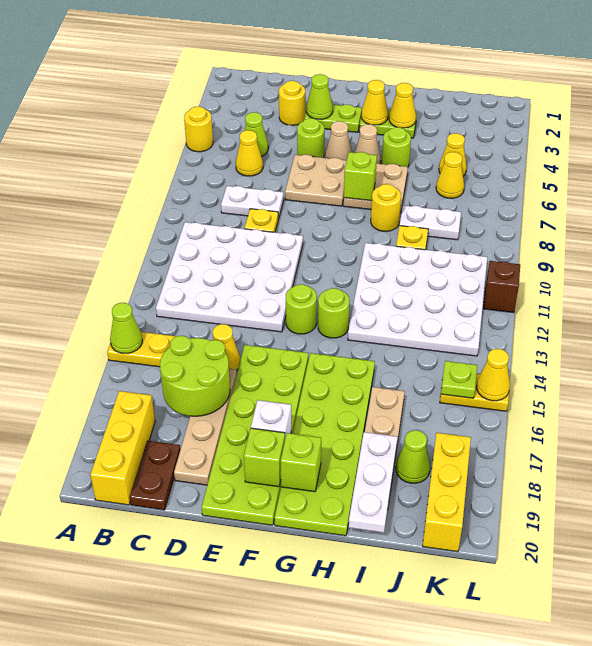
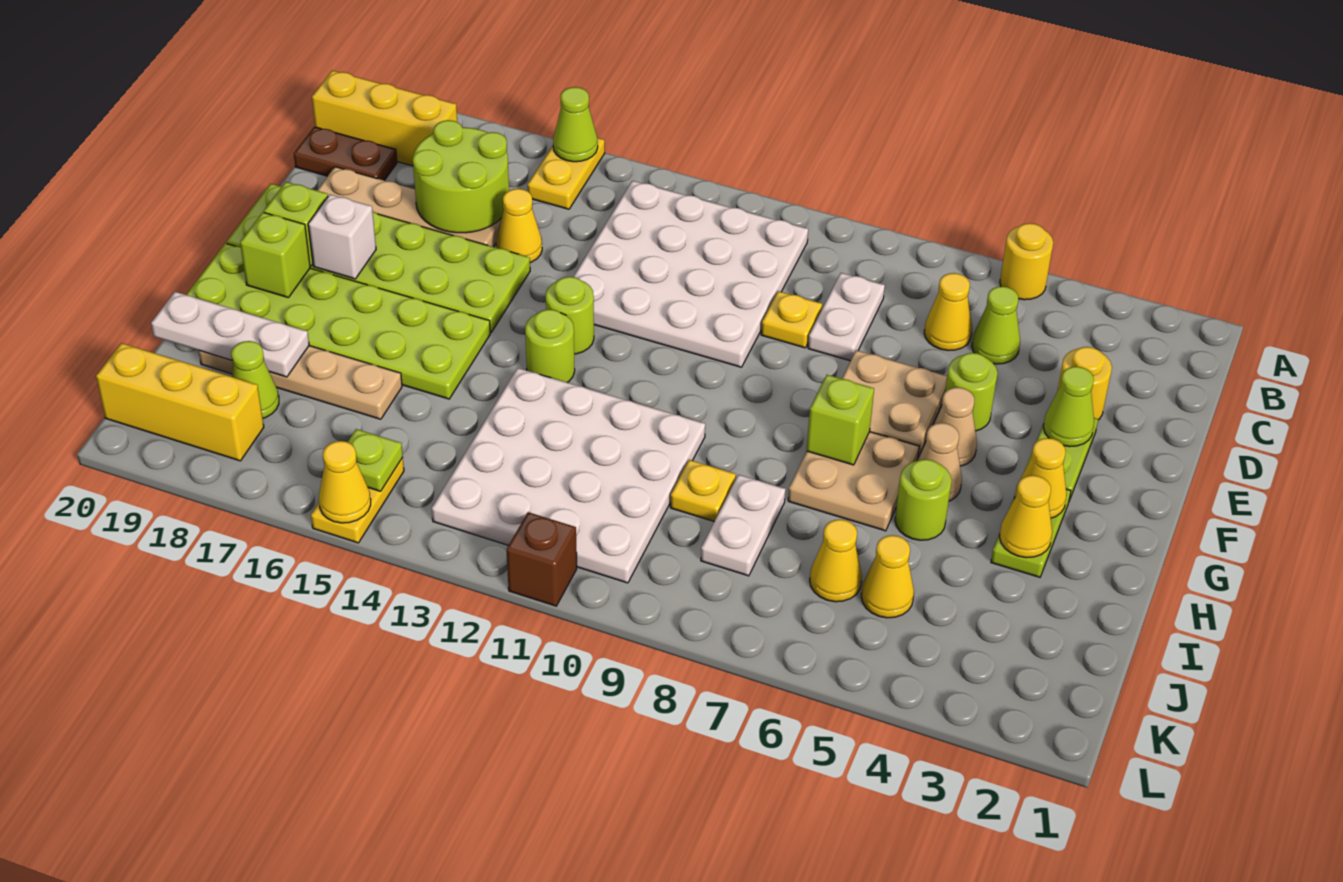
yellow 1x1 round brick [371,184,401,231] -> none

